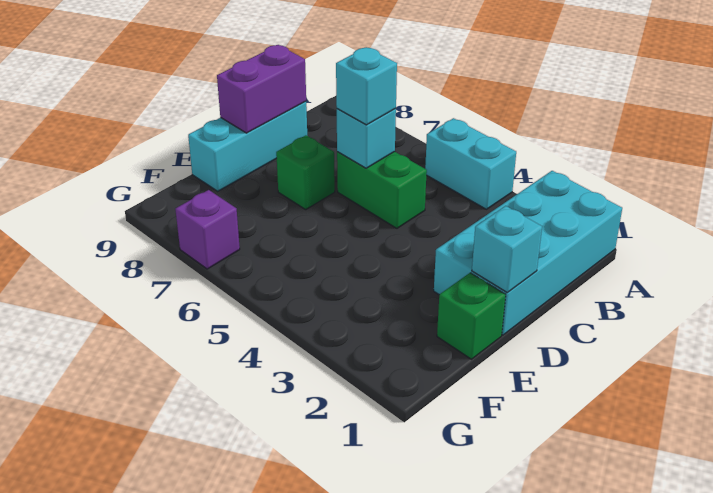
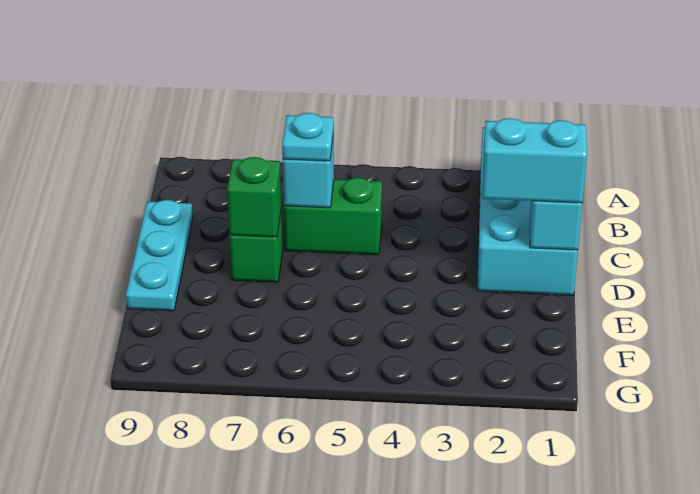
cyan 1x2 brick [425,118,516,209] -> cyan 1x2 brick moved to [482,118,587,203]
cyan 1x1 brick [336,47,397,125] -> cyan 1x1 plate [282,113,334,161]
cyan 1x3 brick [188,102,307,191] -> cyan 1x3 plate [126,200,193,311]
purple 1x2 brick [217,45,306,133] -> none
green 1x1 brick [437,273,506,359] -> green 1x1 brick moved to [227,157,281,237]
purple 1x1 brick [175,190,240,269] -> none

